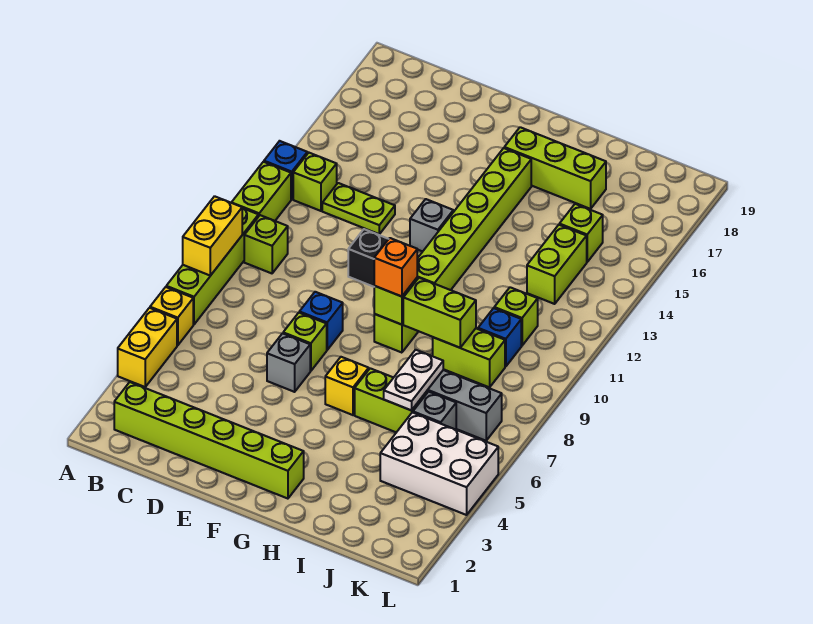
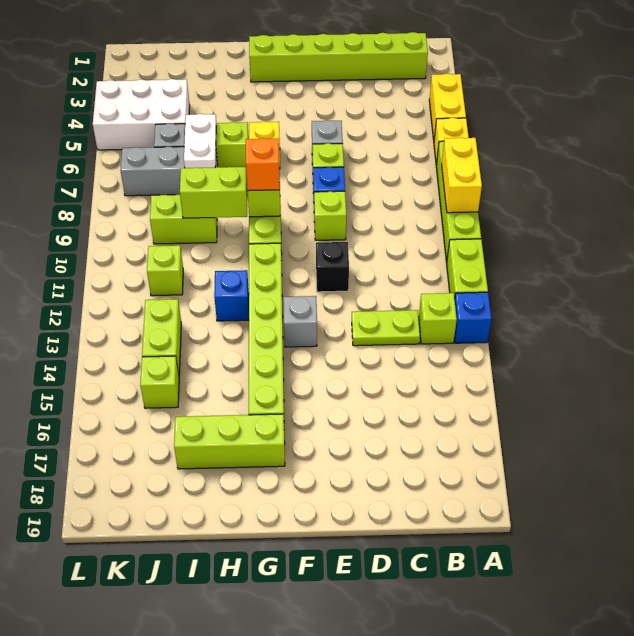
lime 1x1 brick [244,215,288,273] -> lime 1x1 brick moved to [314,191,346,240]
blue 1x1 brick [478,308,521,367] -> blue 1x1 brick moved to [214,270,249,321]

